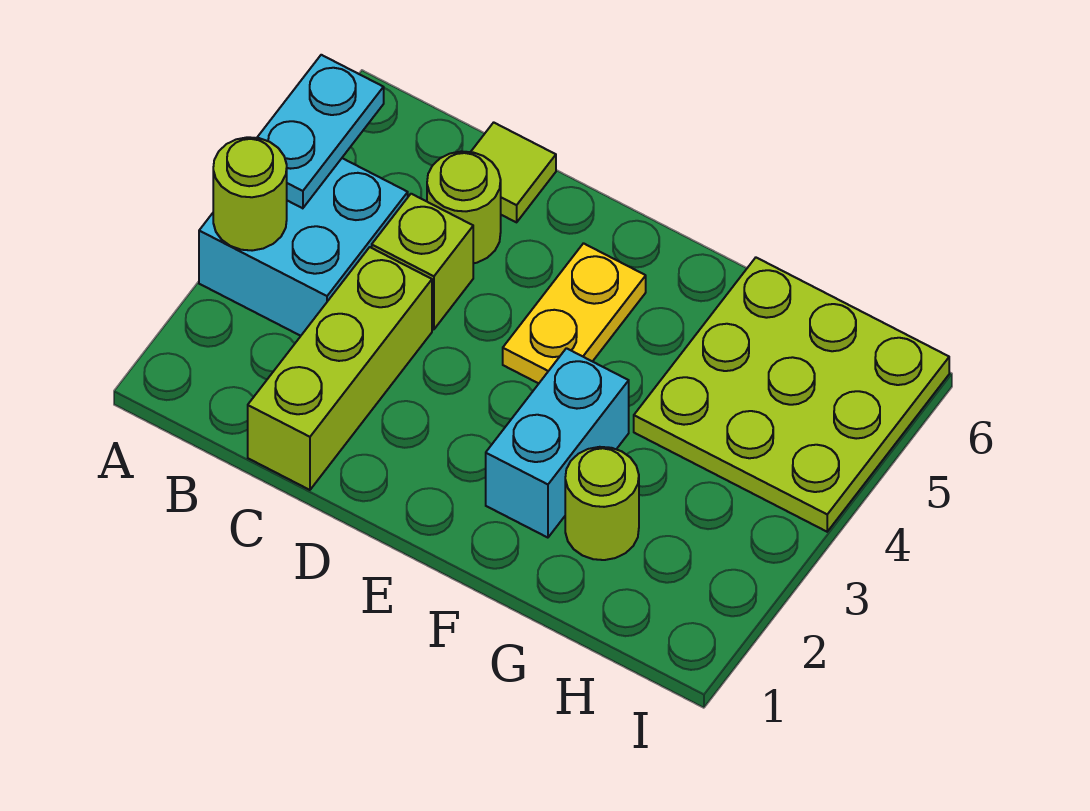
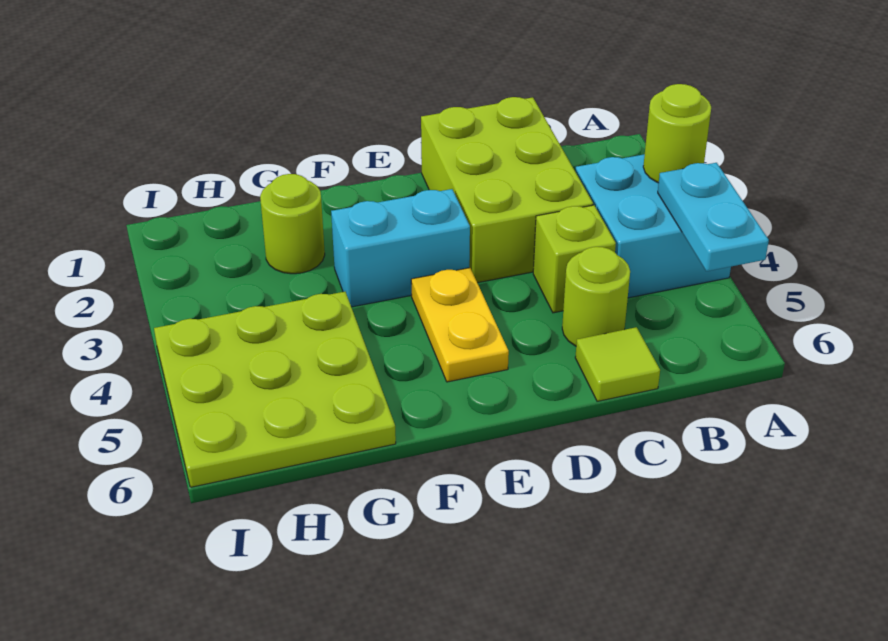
lime 1x3 brick [248,247,432,490] -> lime 2x3 brick [421,97,593,283]
cyan 1x2 brick [486,348,629,538] -> cyan 1x2 brick turned to [331,189,470,307]

